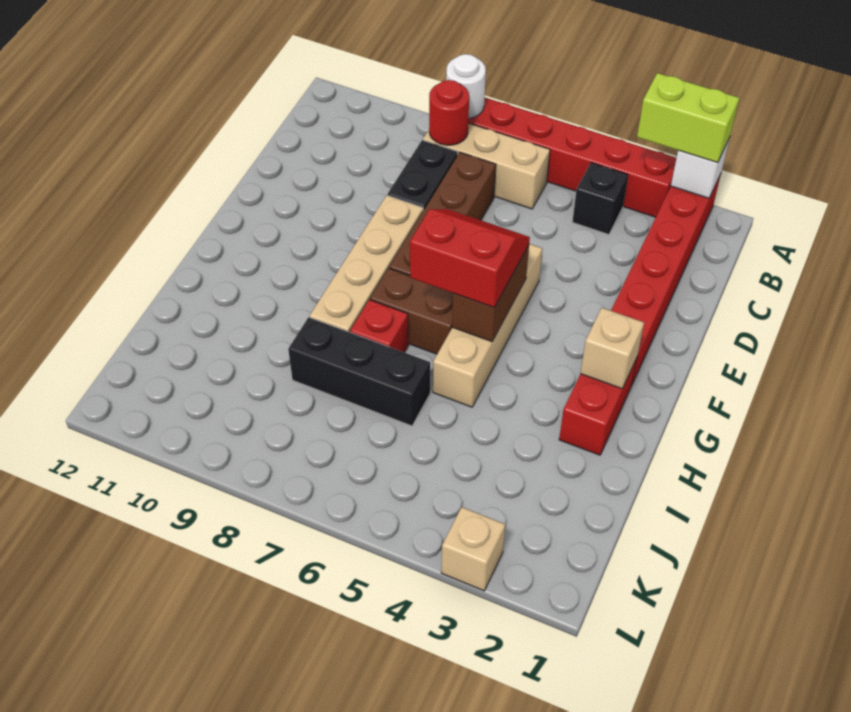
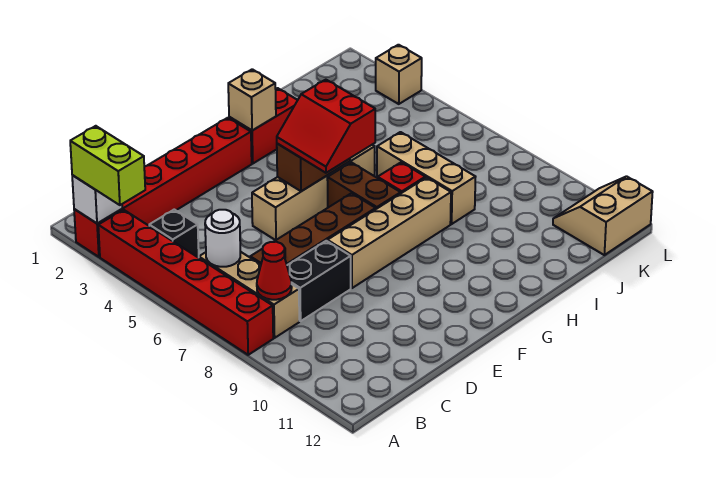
white 1x1 round brick [446,54,486,119] -> white 1x1 round brick moved to [205,210,240,267]
red 1x1 round brick [429,80,469,145] -> red 1x1 cone [257,242,292,300]
black 1x3 brick [288,317,430,426] -> tan 1x3 brick [377,132,475,224]
none -> tan 2x2 slope [553,176,653,255]

